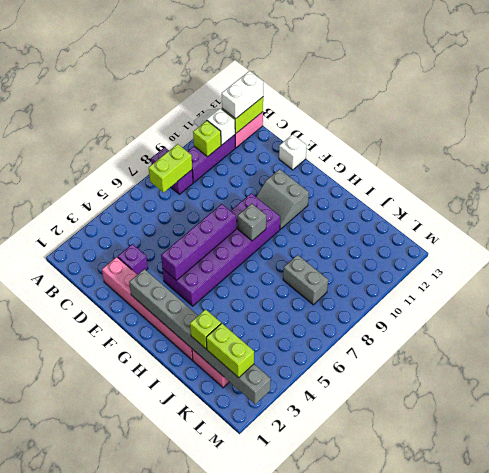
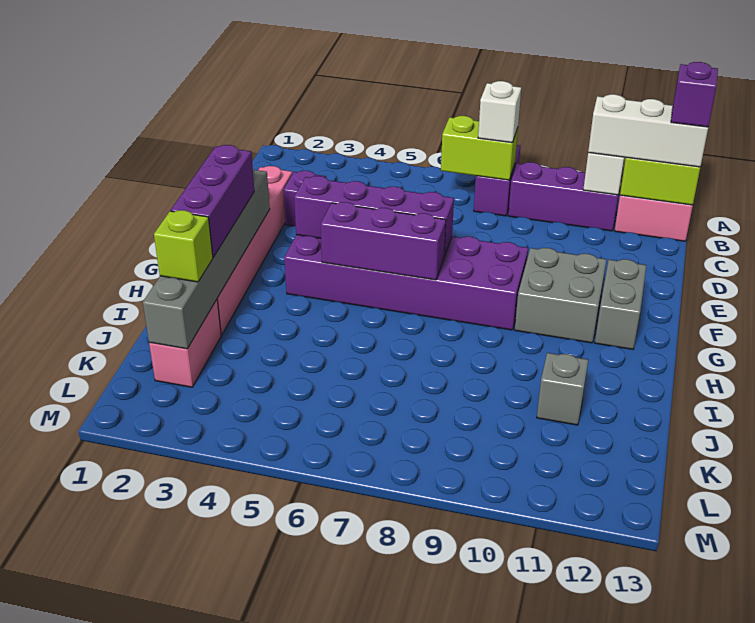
lime 1x1 brick [193,121,221,157] -> none
white 1x2 brick [222,71,263,119] -> white 1x3 brick [588,94,708,167]
none -> purple 1x1 brick [671,62,718,127]
white 1x1 brick [279,134,307,170] -> white 1x1 brick moved to [478,81,521,143]
grey 1x8 brick [129,269,271,404] -> grey 1x6 brick [143,169,270,349]
grey 2x2 slope [256,169,309,229] -> grey 2x2 brick [515,248,607,343]
none -> purple 1x3 brick [171,145,254,257]
none -> purple 1x3 brick [321,202,446,280]
grey 1x1 brick [238,204,266,241] -> grey 1x1 brick moved to [537,353,588,425]
grey 1x2 brick [283,255,328,305] -> grey 1x2 brick moved to [595,259,646,349]
lime 1x2 brick [206,323,254,378] -> none

